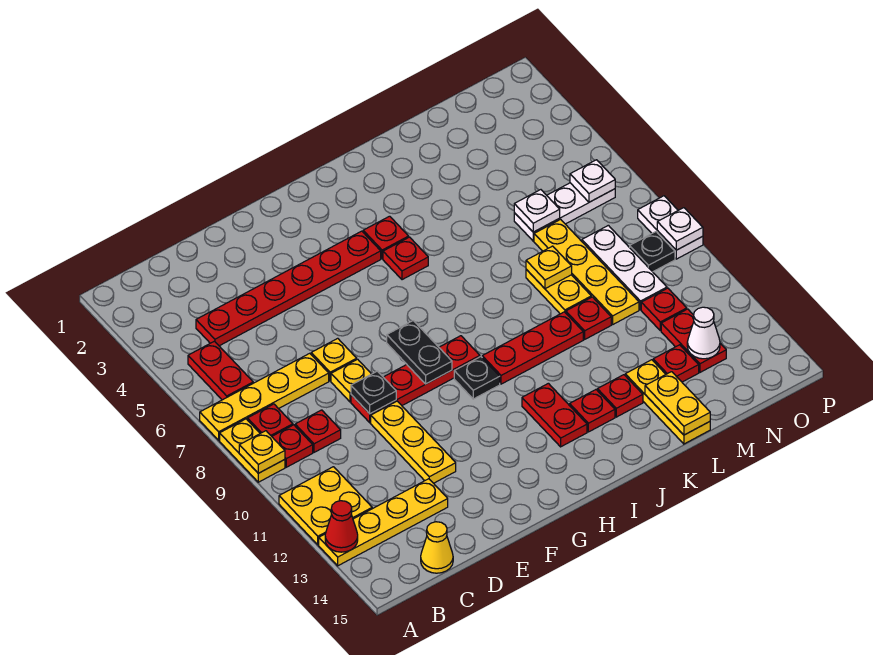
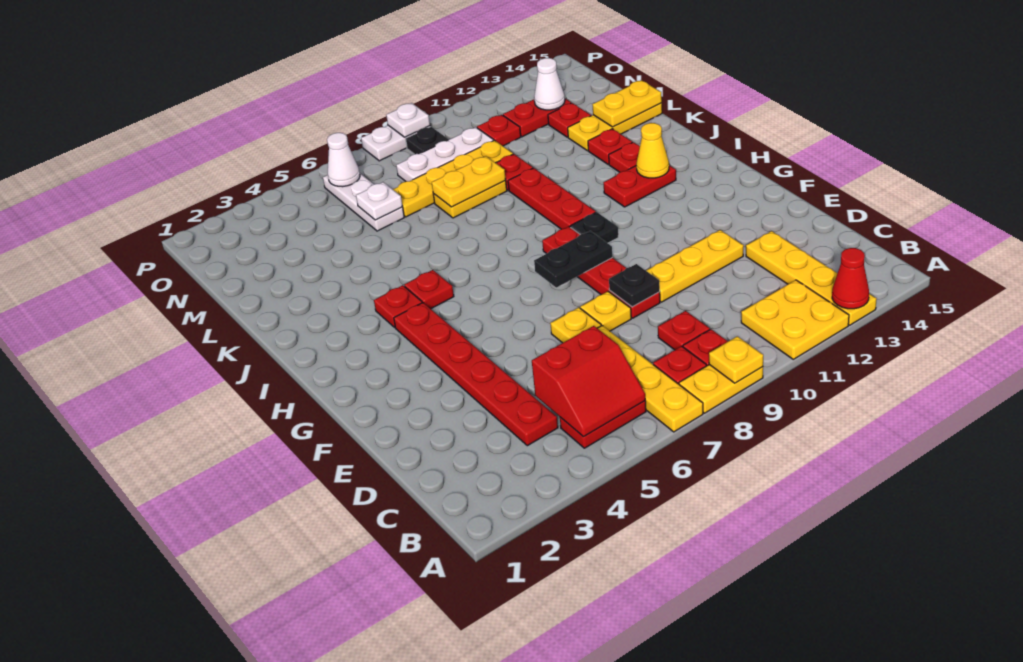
none -> red 2x2 slope [532,326,645,437]
yellow 1x1 cone [421,522,453,573] -> yellow 1x1 cone moved to [636,123,669,178]
yellow 1x1 plate [526,246,572,289] -> yellow 1x2 plate [432,156,506,207]
white 1x1 plate [570,160,615,202] -> white 1x1 cone [327,133,360,187]

